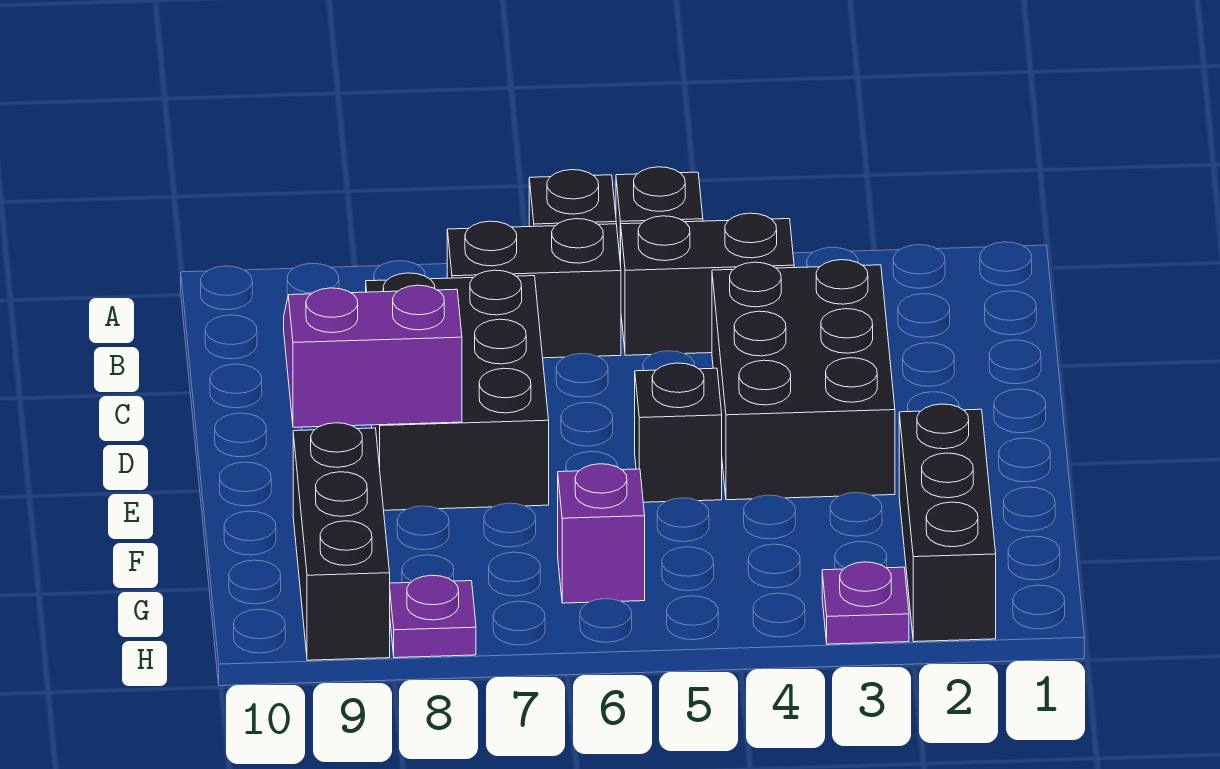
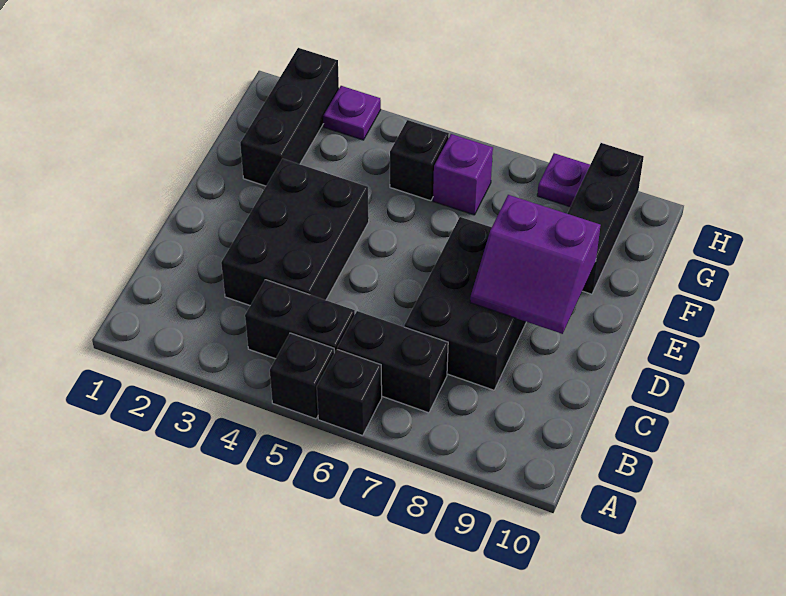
black 1x1 brick [635,363,722,502] -> black 1x1 brick moved to [390,120,449,201]

